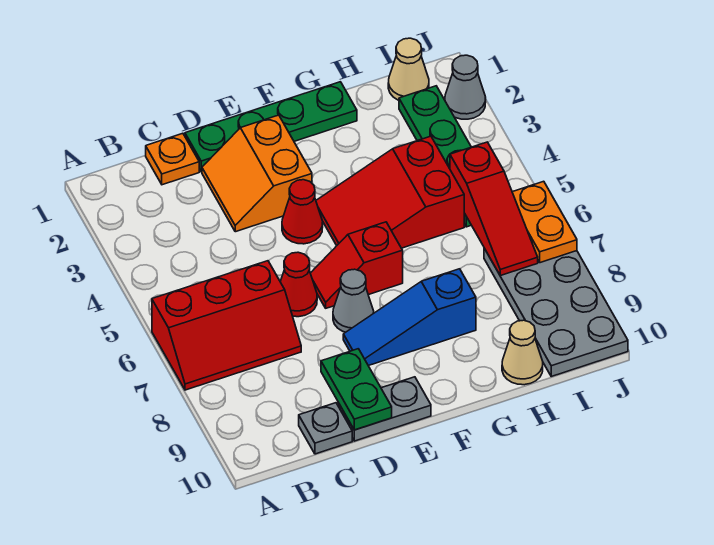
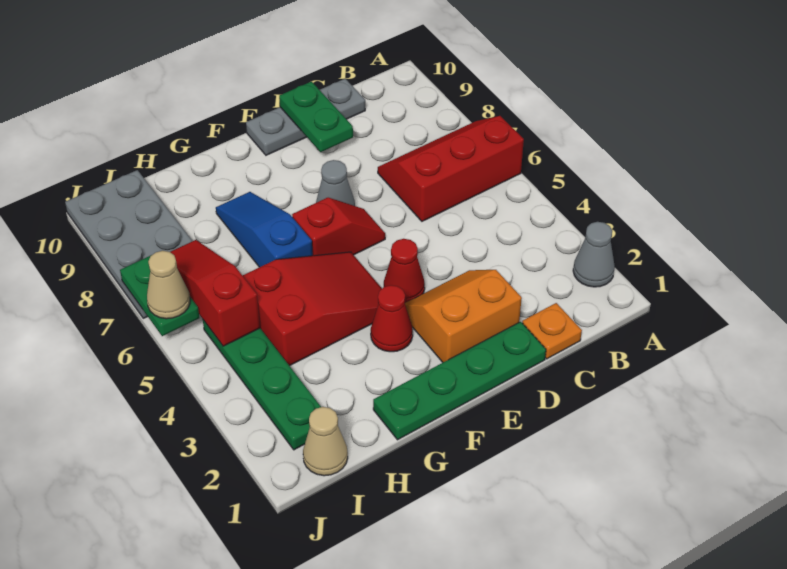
orange 2x2 slope [202,115,312,232] -> orange 2x2 slope turned to [405,270,522,362]
red 1x1 cone [280,252,317,317] -> red 1x1 cone moved to [371,285,413,352]
blue 1x3 slope [343,269,476,366] -> blue 1x3 slope turned to [216,192,313,267]
tan 1x1 cone [502,320,543,385] -> tan 1x1 cone moved to [147,251,190,319]
grey 1x1 cone [445,55,486,119] -> grey 1x1 cone moved to [573,222,615,287]
orange 1x2 plate [512,181,577,263] -> green 1x2 plate [120,255,199,336]

